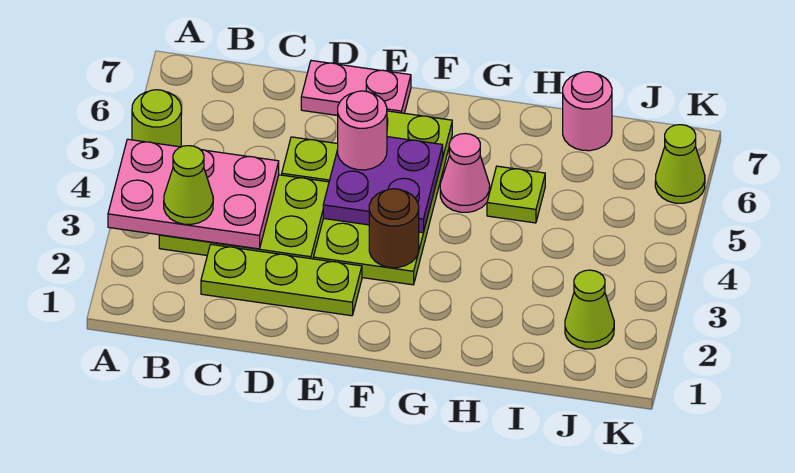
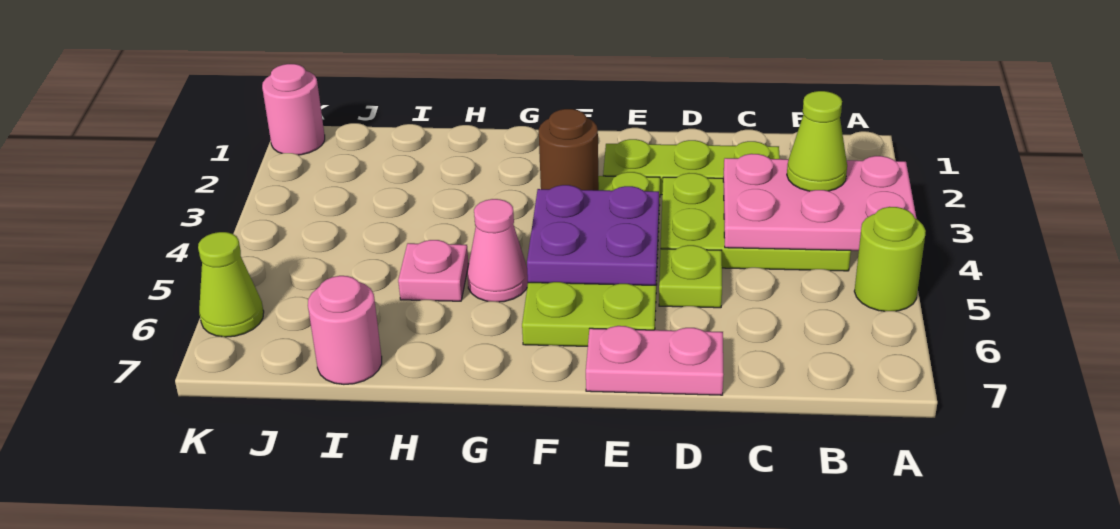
pink 1x1 round brick [338,91,387,170] -> pink 1x1 round brick moved to [262,64,325,155]
lime 1x1 plate [487,166,545,223] -> pink 1x1 plate [398,240,469,301]
lime 1x1 cone [565,270,614,349] -> none

